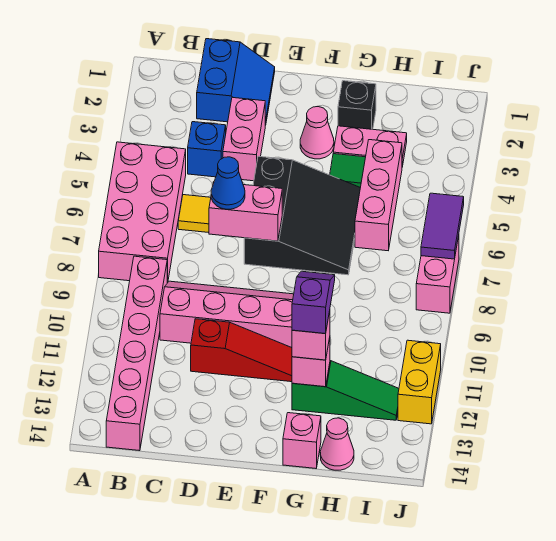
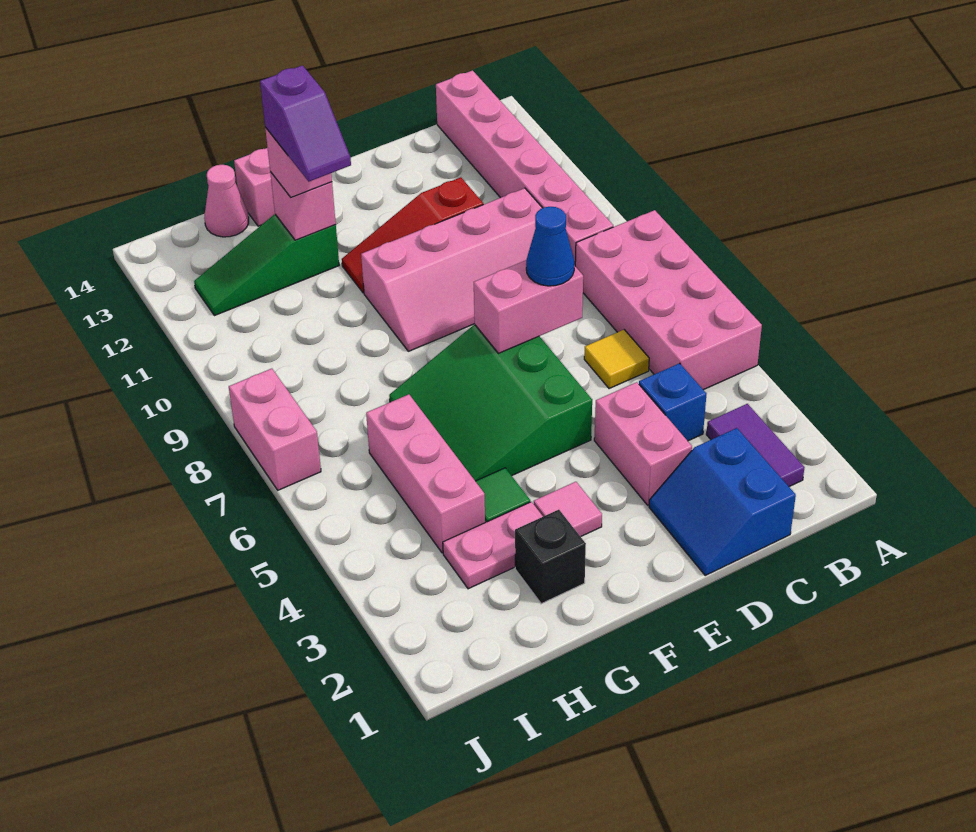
black 3x3 slope [244,156,360,275] -> green 3x3 slope [389,325,592,481]
pink 1x1 cone [300,107,334,159] -> pink 1x1 tile [534,482,602,537]
purple 1x2 tile [421,193,464,259] -> purple 1x2 tile moved to [706,404,805,487]
yellow 1x2 brick [398,340,441,424] -> none

